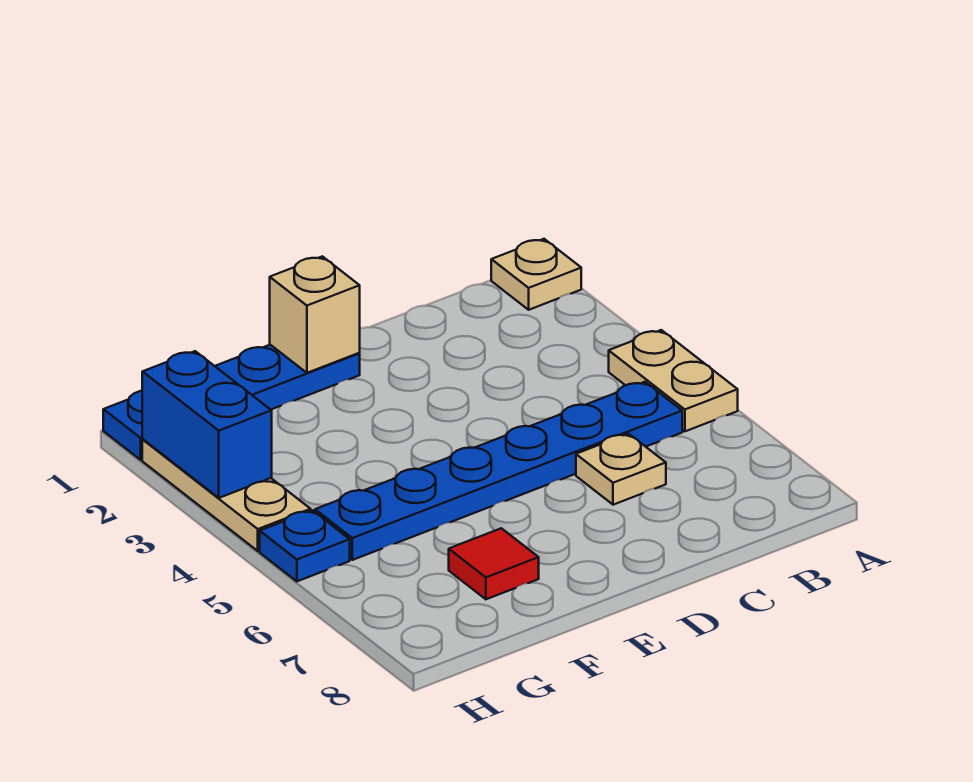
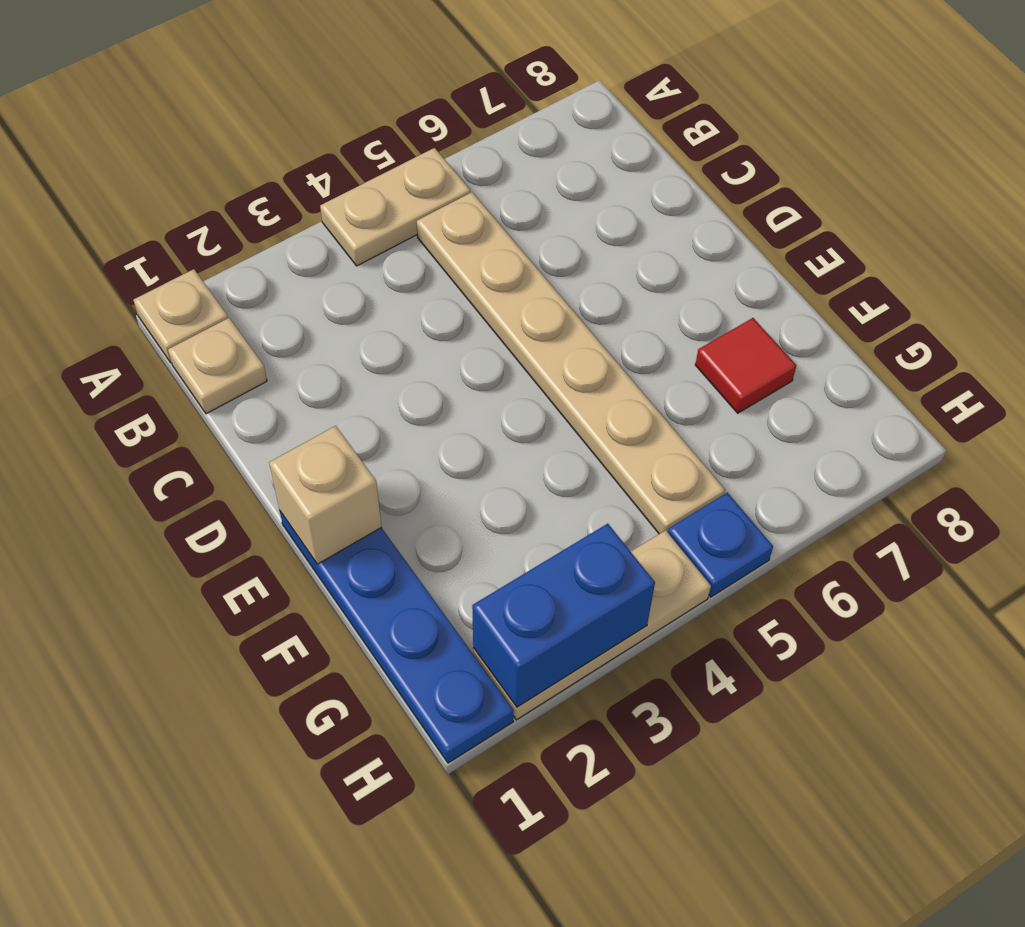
blue 1x6 plate [315,382,682,560] -> tan 1x6 plate [417,192,725,534]
tan 1x1 plate [576,434,666,505] -> tan 1x1 plate moved to [168,318,267,414]

